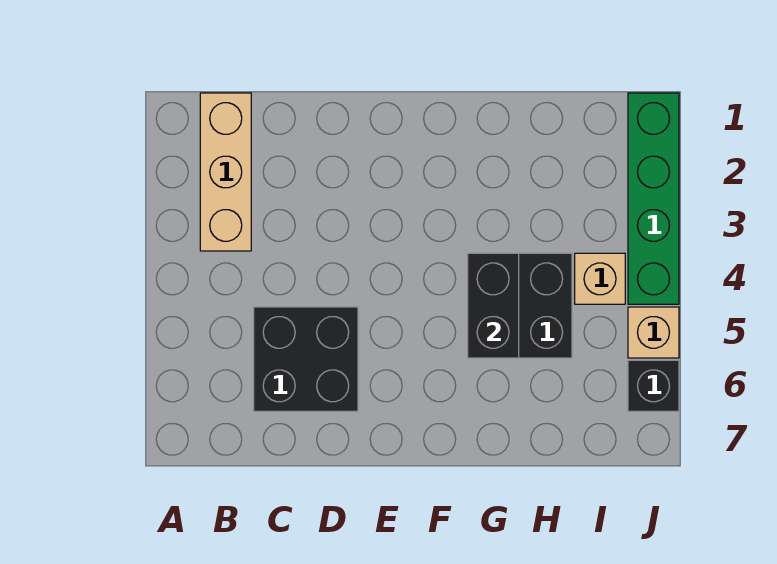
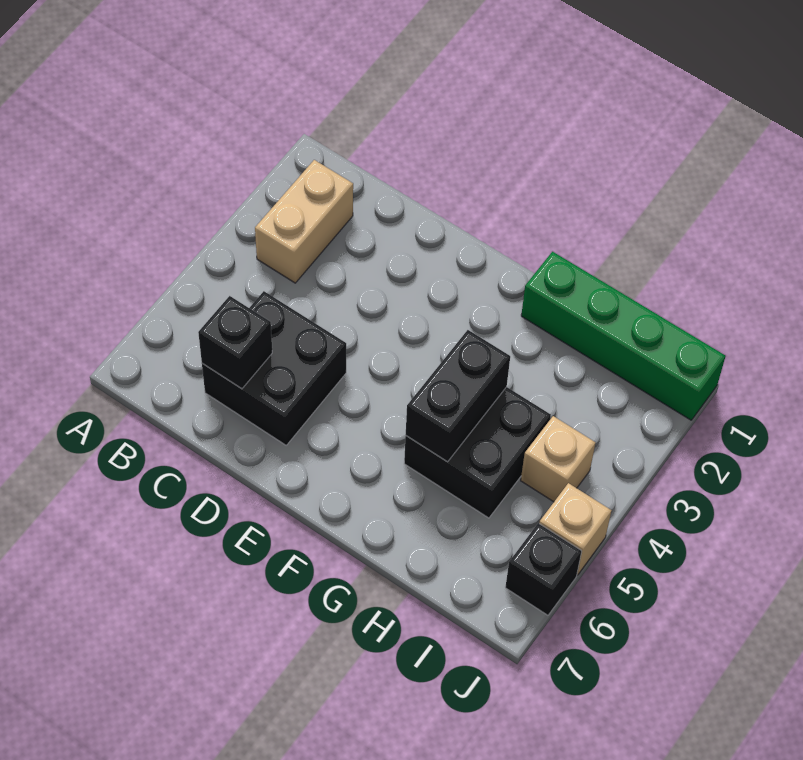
tan 1x3 brick [200,93,251,251] -> tan 1x2 brick [255,160,353,283]
none -> black 1x1 brick [198,296,272,389]
green 1x4 brick [628,93,679,304] -> green 1x4 brick turned to [521,252,726,420]

